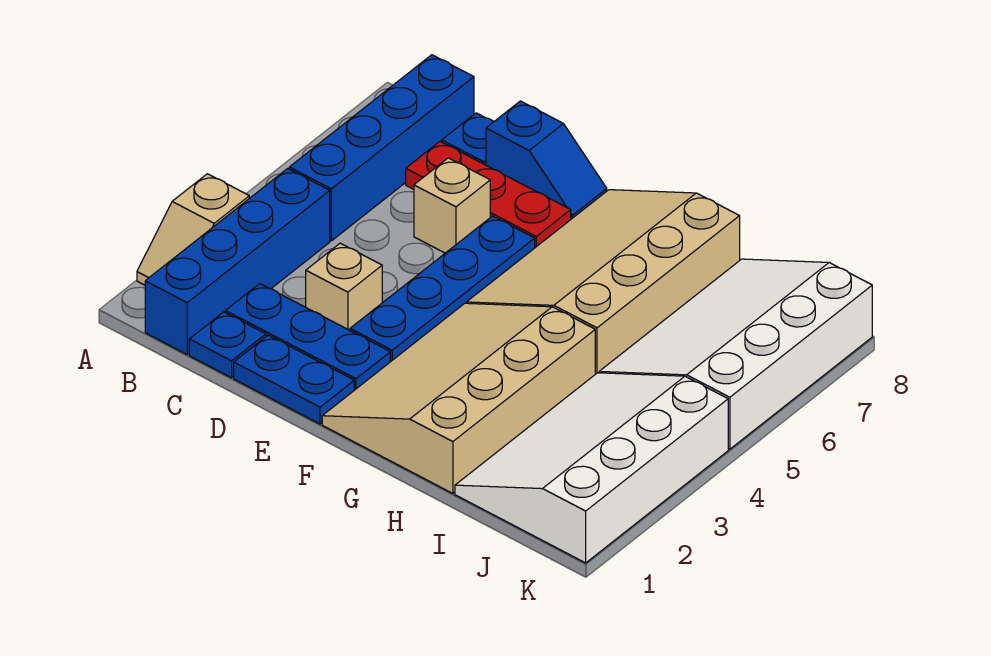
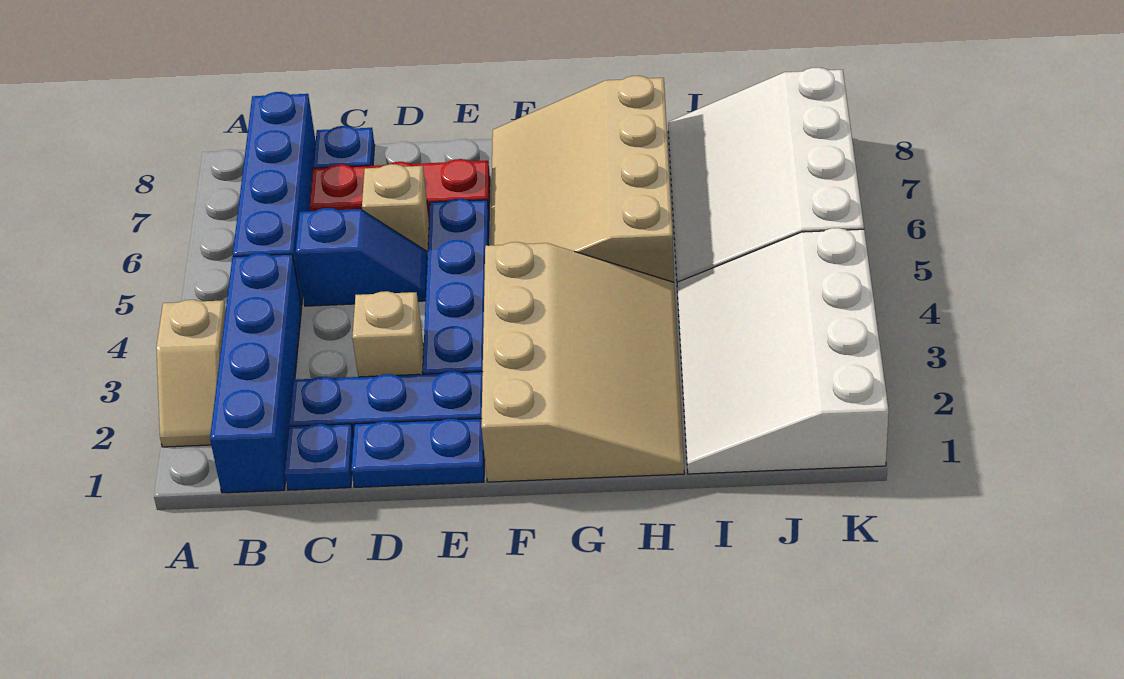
blue 1x2 slope [486,101,607,219] -> blue 1x2 slope moved to [296,208,427,306]
tan 3x4 slope [322,303,595,493] -> tan 3x4 slope turned to [481,242,684,482]

